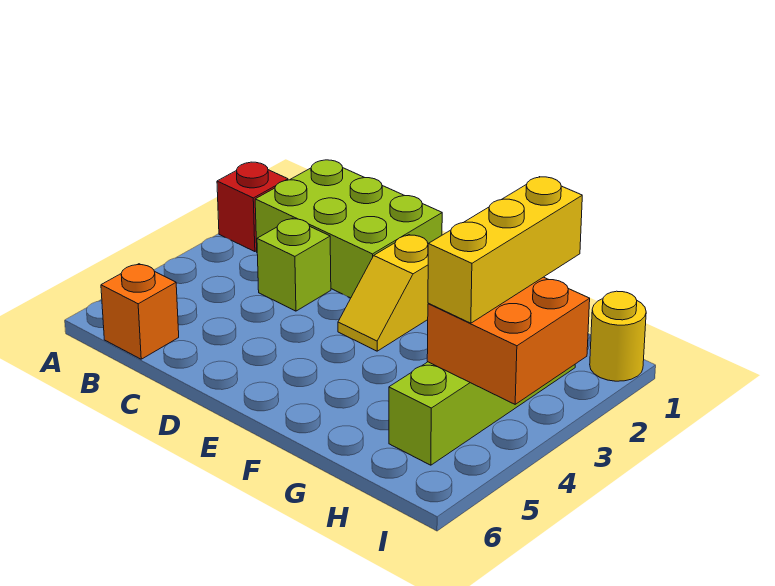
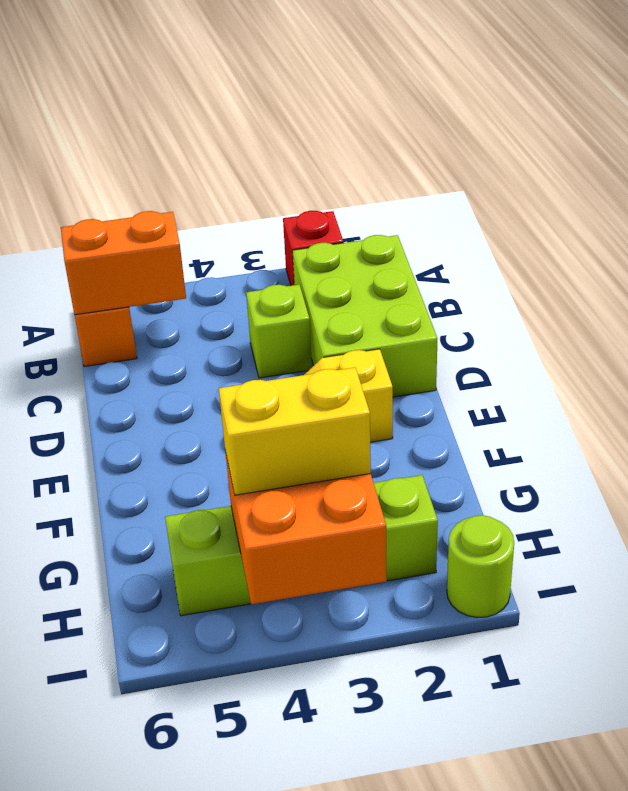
none -> orange 1x2 brick [61,211,186,315]
yellow 1x3 brick [428,177,582,323] -> yellow 1x2 brick [219,367,371,495]
yellow 1x1 round brick [590,291,646,381] -> lime 1x1 round brick [447,515,514,617]

